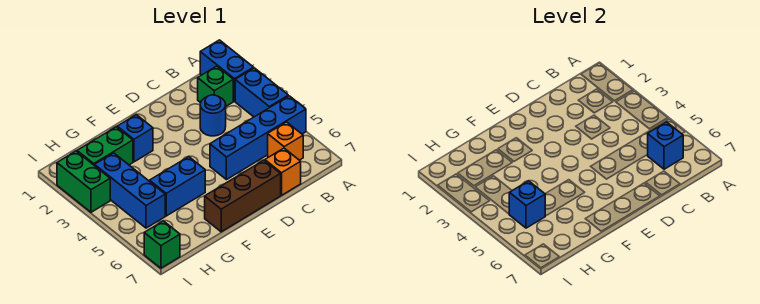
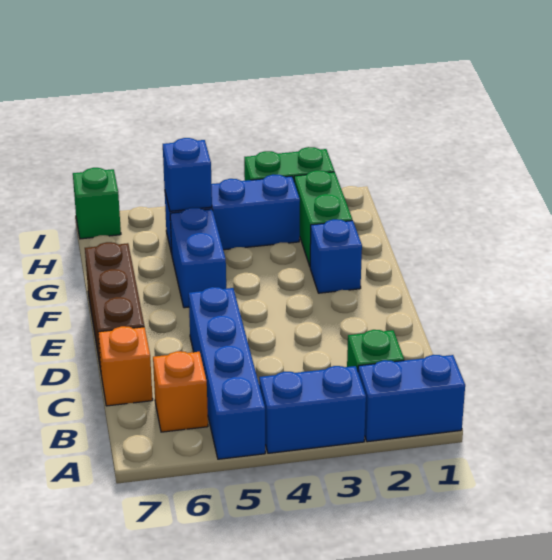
blue 1x1 brick [647,122,683,169] -> none
blue 1x1 round brick [200,95,226,136] -> none

